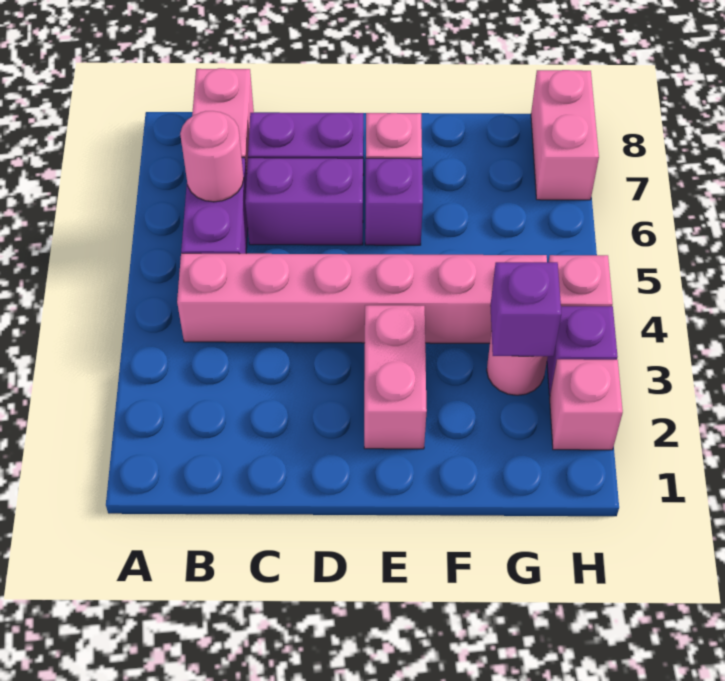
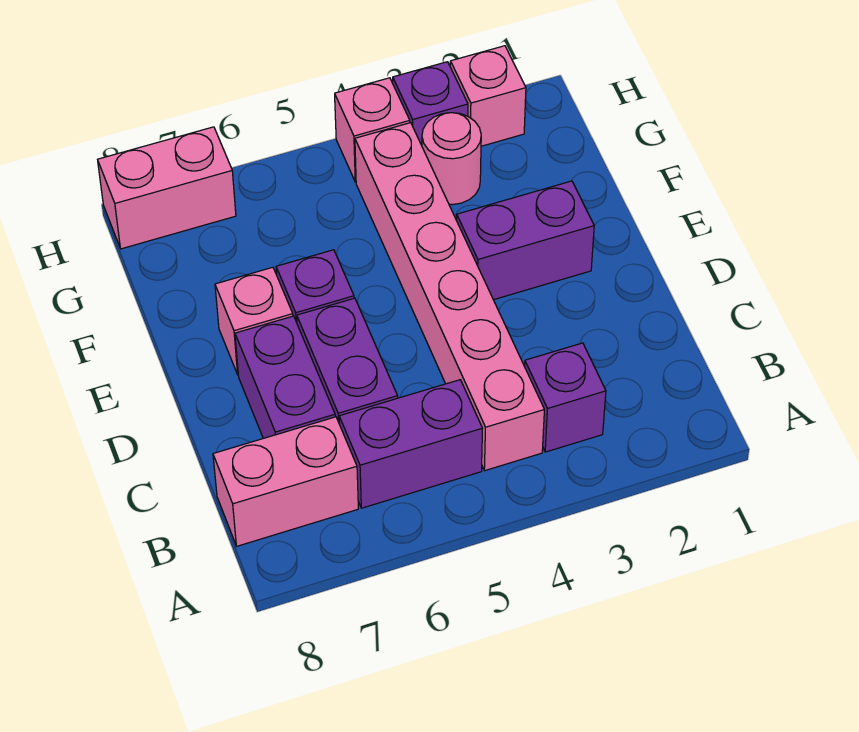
pink 1x1 round brick [180,111,244,202] -> none
pink 1x2 brick [364,305,427,449] -> purple 1x2 brick [457,181,594,300]
purple 1x1 brick [490,262,561,356] -> purple 1x1 brick moved to [525,343,606,452]

